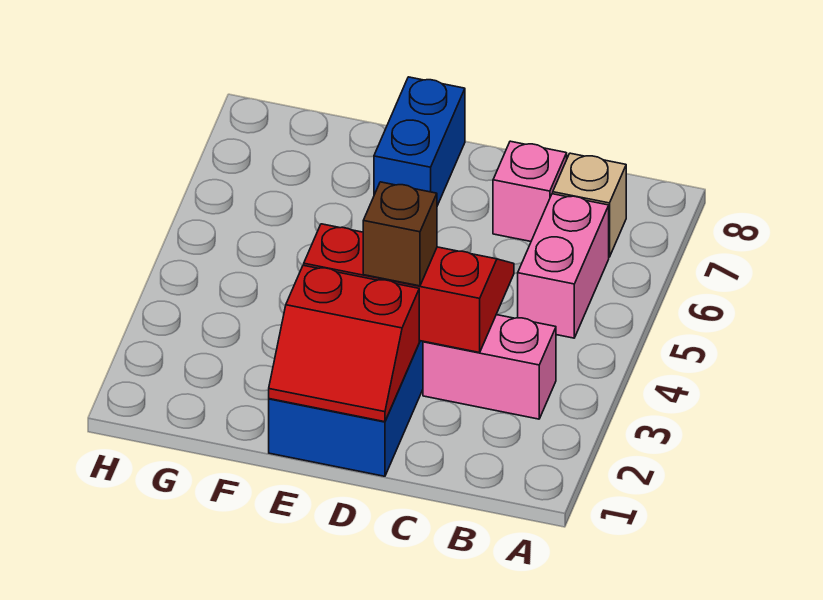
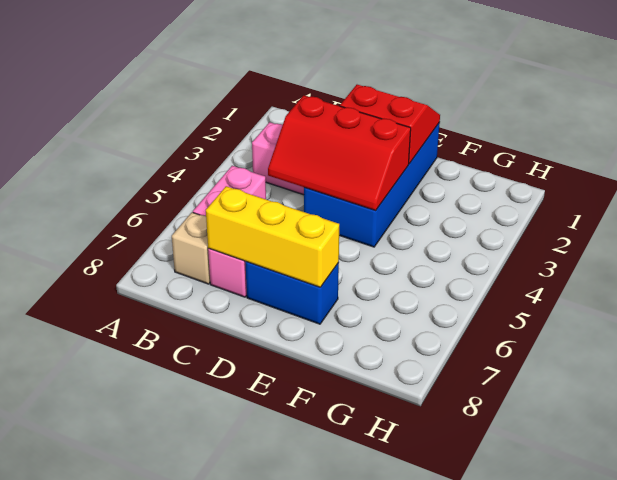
none -> yellow 1x3 brick [206,186,339,287]
brown 1x1 brick [363,182,437,286] -> none
blue 1x2 brick [374,77,465,206] -> blue 1x2 brick turned to [245,262,339,324]

